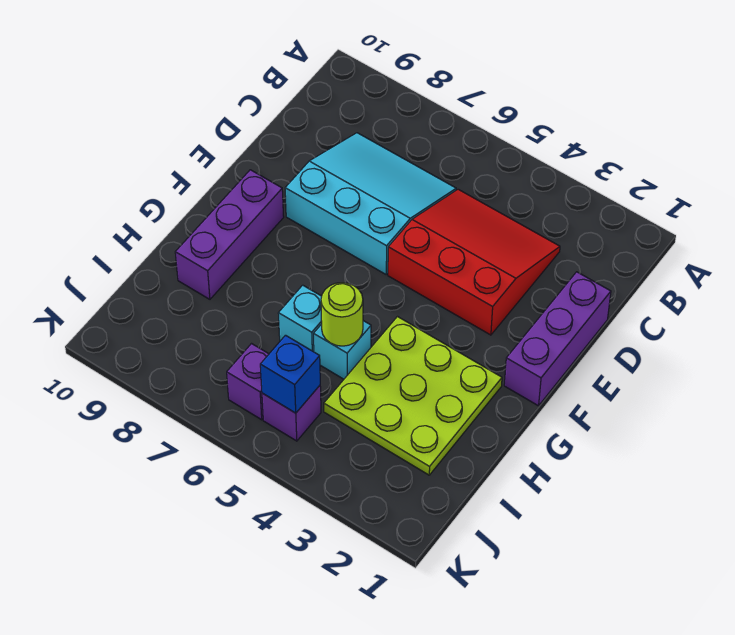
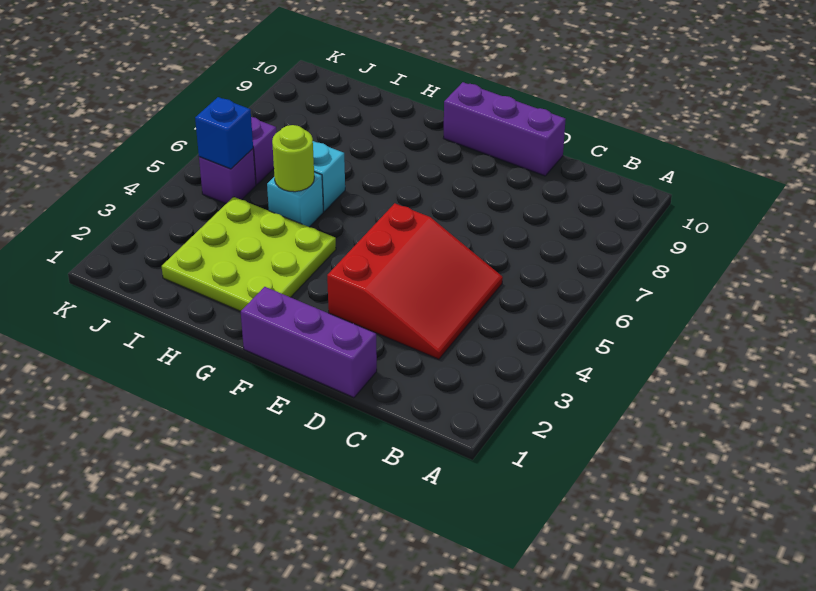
cyan 3x3 slope [285,133,456,274] -> none
purple 1x3 brick [175,170,284,299] -> purple 1x3 brick moved to [444,82,566,176]

